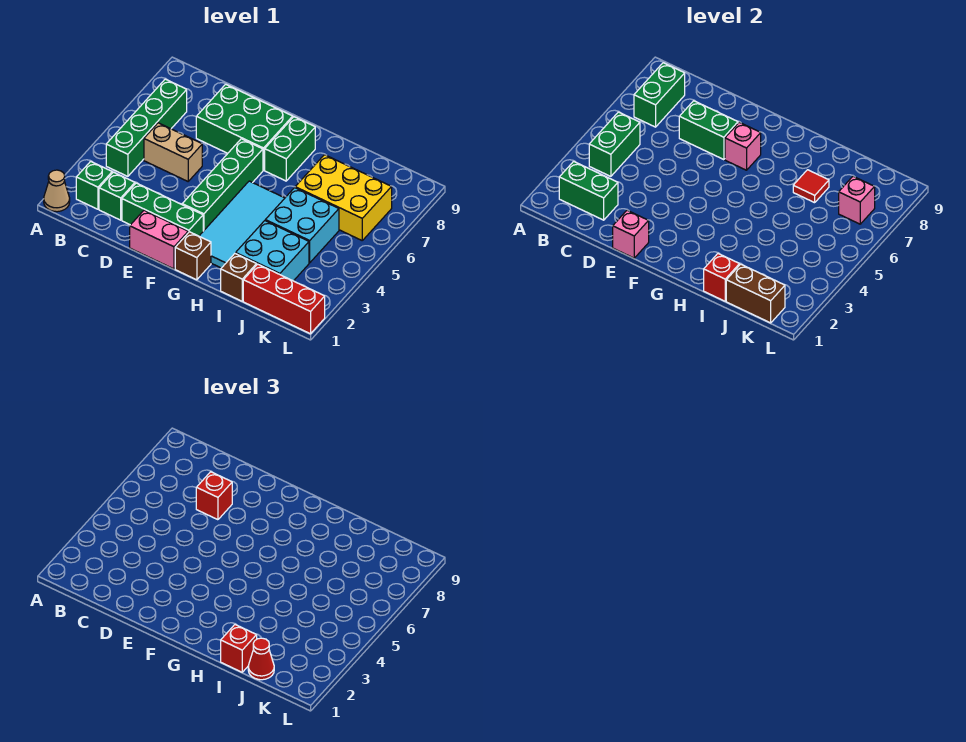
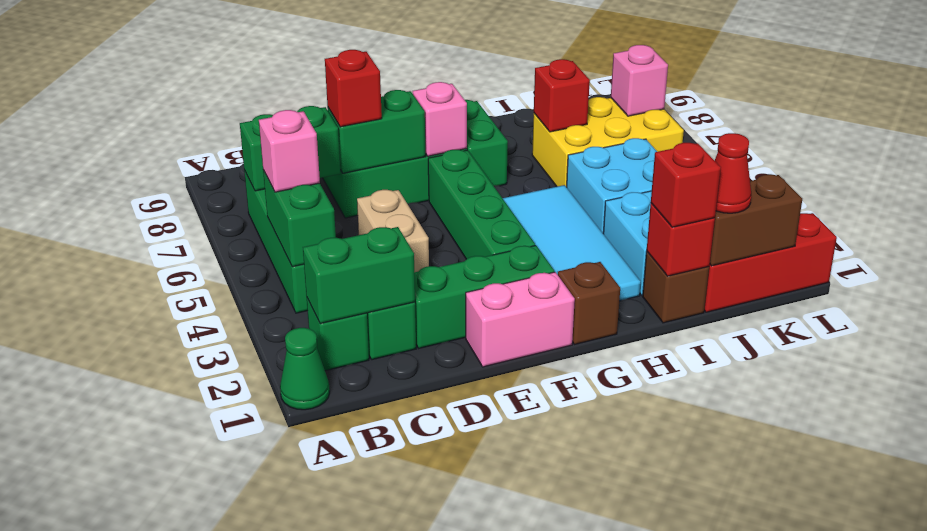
tan 1x1 cone [44,170,70,212] -> green 1x1 cone [280,328,330,410]
green 1x2 brick [634,63,685,127] -> green 1x2 brick turned to [240,106,341,191]
tan 1x2 brick [144,123,202,181] -> tan 1x2 brick turned to [357,190,429,272]
pink 1x1 brick [613,210,649,258] -> pink 1x1 brick moved to [259,110,320,192]
red 1x1 tile [793,170,829,203] -> red 1x1 brick [534,59,590,132]

